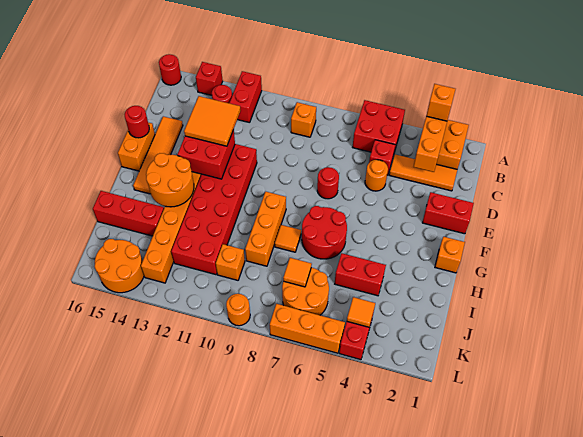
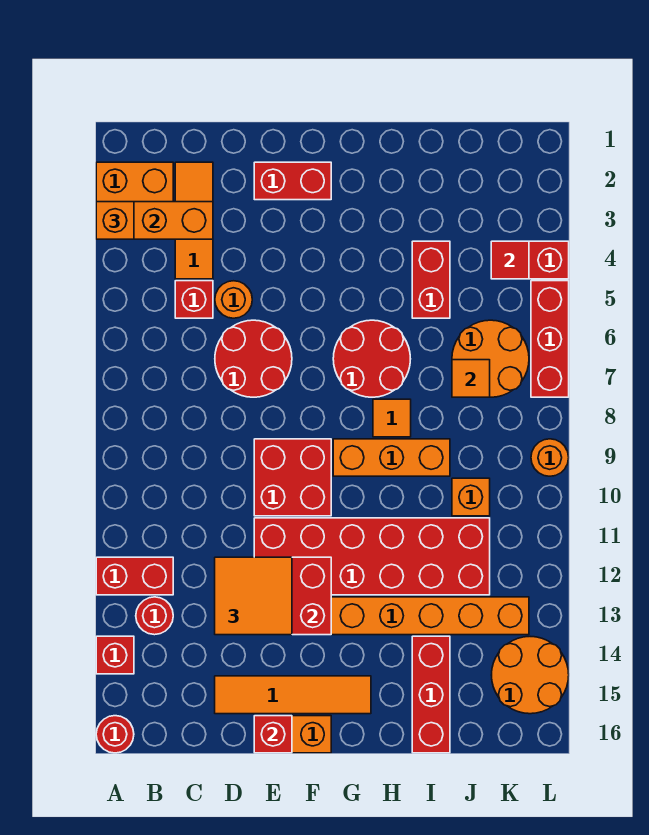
red 2x2 brick [353,100,405,156] -> red 2x2 brick moved to [254,439,331,516]
orange 1x1 brick [291,102,316,137] -> none
red 1x2 brick [422,192,474,234] -> red 1x2 brick turned to [254,162,331,200]
red 1x1 round brick [317,167,339,199] -> red 2x2 round brick [215,320,292,397]
red 1x1 round brick [125,106,149,138] -> red 1x1 brick [254,716,292,753]
orange 1x1 brick [435,237,465,273] -> none
orange 2x2 round brick [146,153,194,207] -> none
orange 1x1 tile [347,297,375,327] -> red 1x1 tile [491,241,529,279]
orange 1x3 brick [270,304,345,353] -> red 1x3 brick [531,281,569,397]

